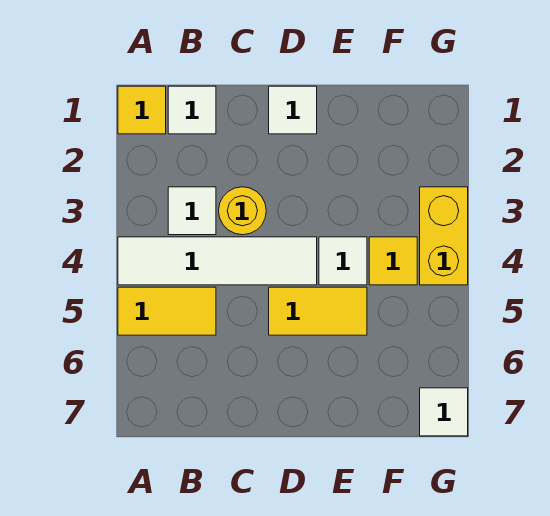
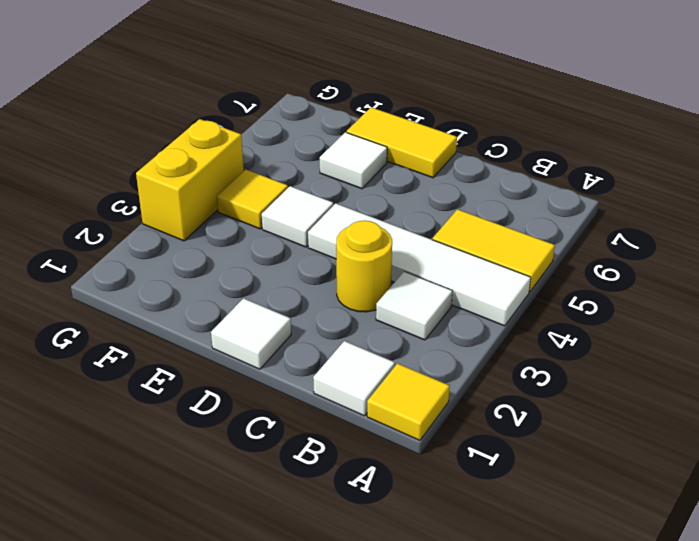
yellow 1x2 tile [269,287,367,335] -> yellow 1x2 tile moved to [347,107,457,178]
white 1x1 tile [420,388,468,436] -> white 1x1 tile moved to [320,132,387,189]

